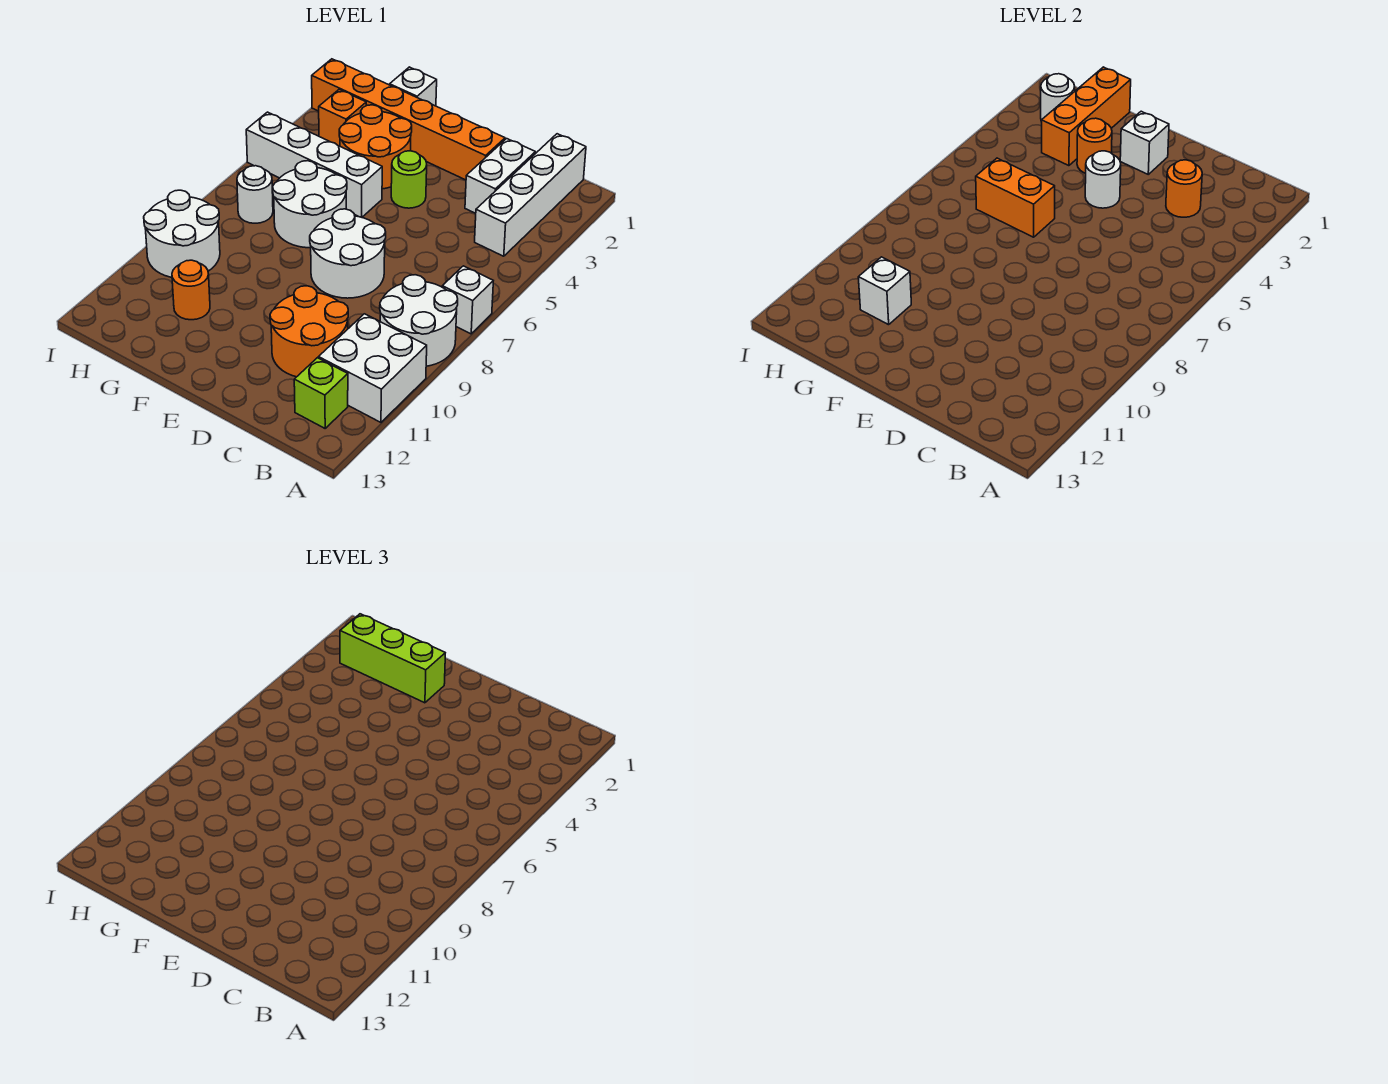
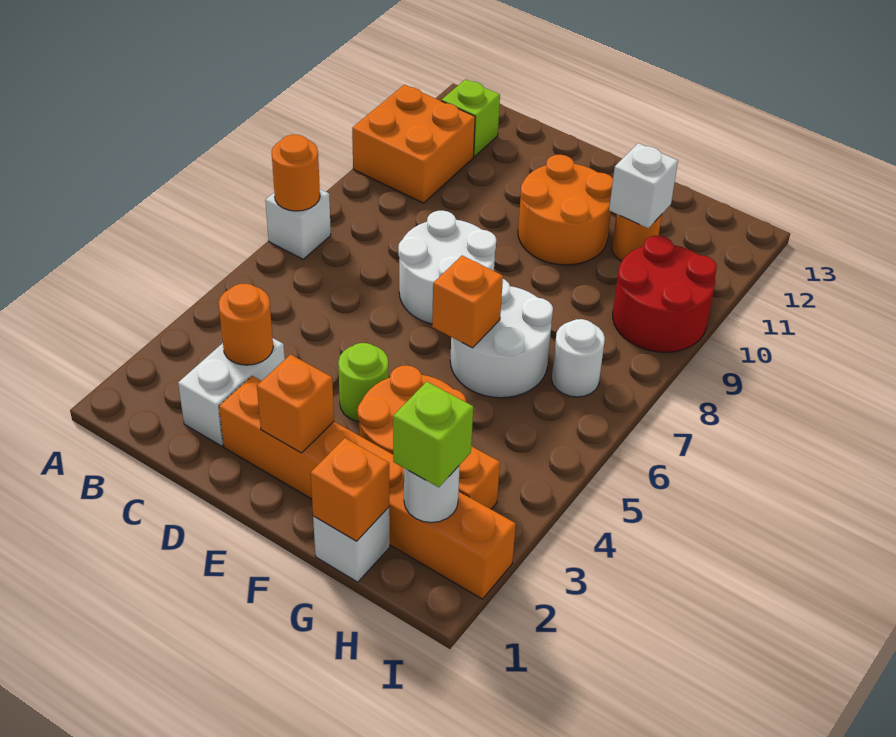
white 2x2 round brick [380,275,458,366] -> none
white 2x2 brick [318,314,427,422] -> orange 2x2 brick [352,85,475,203]
white 1x4 brick [475,134,586,256] -> none
orange 2x2 round brick [270,286,348,377] -> orange 2x2 round brick moved to [518,155,613,265]
white 1x1 brick [1120,111,1169,174] -> orange 1x1 brick [257,355,334,453]
white 1x1 round brick [1085,151,1121,208] -> none
lime 1x3 brick [340,614,445,703] -> lime 1x1 brick [393,382,473,487]
orange 1x1 round brick [1077,118,1112,173] -> orange 1x1 round brick moved to [272,135,320,211]
white 1x4 brick [246,112,382,217] -> none
orange 1x2 brick [976,158,1055,237] -> orange 1x1 brick [432,256,503,348]
orange 1x3 brick [1042,67,1131,166] -> orange 1x1 brick [311,438,389,541]
white 2x2 round brick [144,190,220,277] -> red 2x2 round brick [613,236,717,352]

